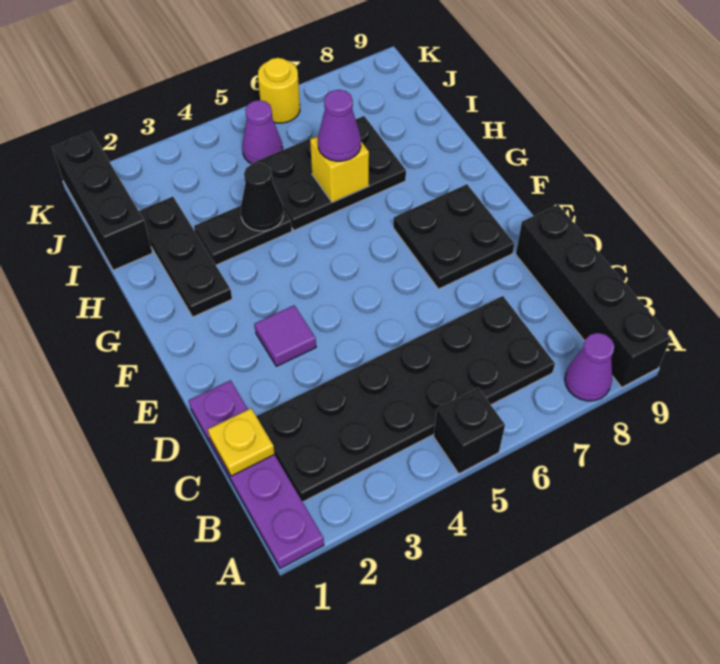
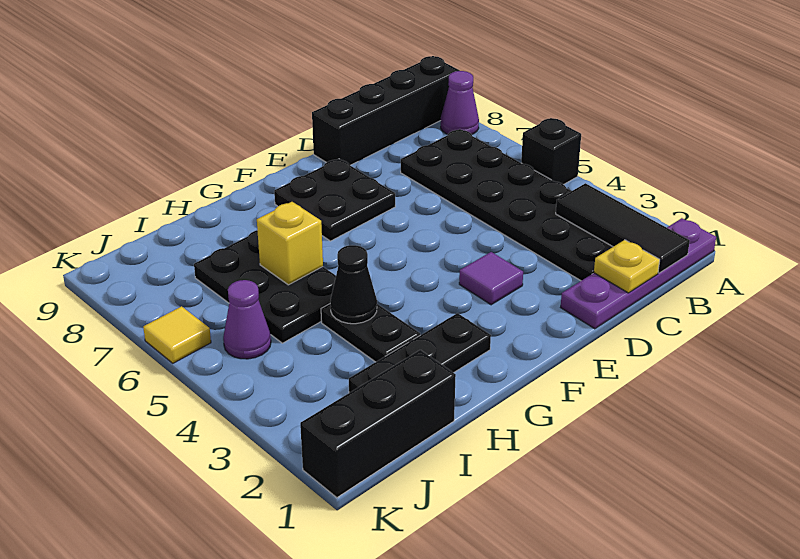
none -> black 1x3 tile [556,183,690,273]
purple 1x1 cone [318,90,361,161] -> none
yellow 1x1 round brick [258,58,300,123] -> yellow 1x1 tile [143,306,211,363]

